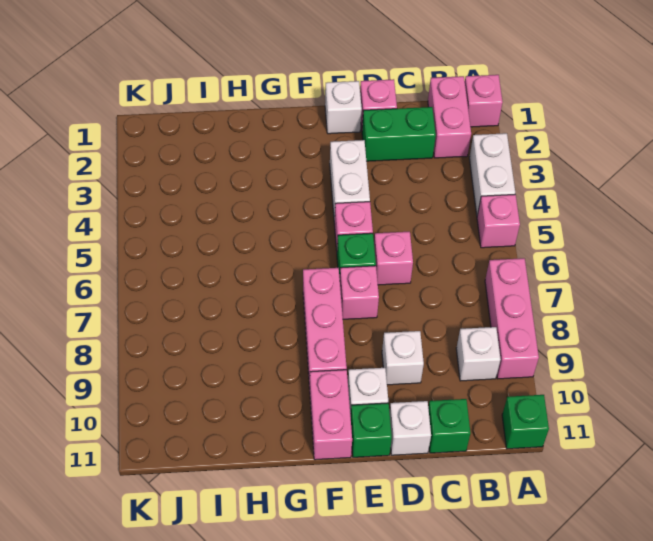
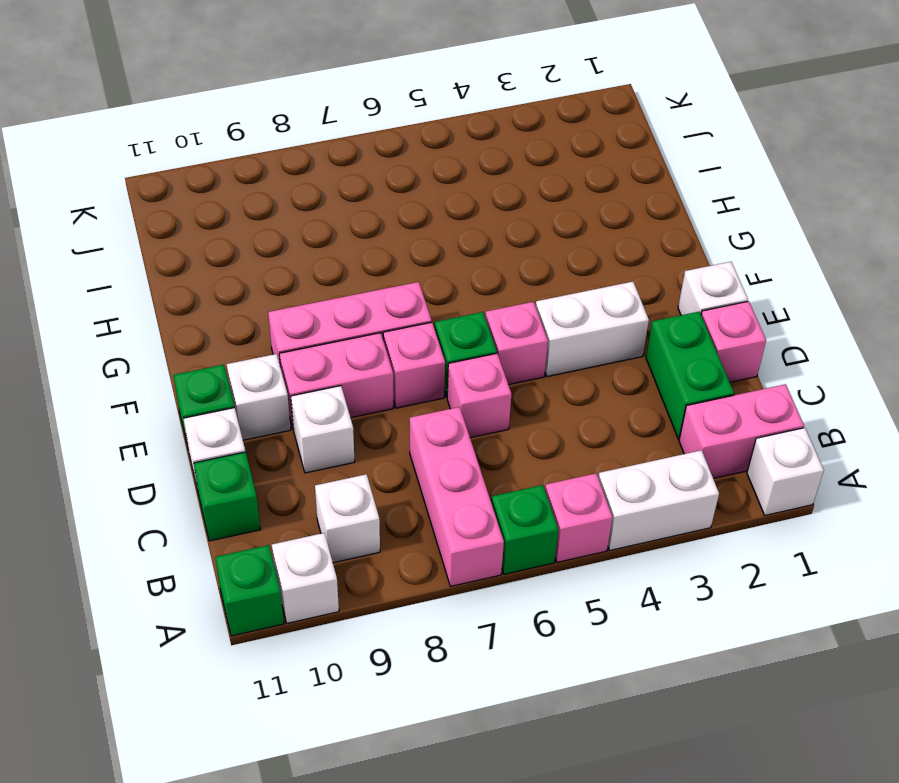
pink 1x1 brick [465,75,503,127] -> white 1x1 brick [747,428,824,515]
none -> green 1x1 brick [491,485,558,574]
pink 1x3 brick [485,258,539,379] -> pink 1x3 brick turned to [410,407,504,586]
none -> white 1x1 brick [272,533,339,623]
pink 1x2 brick [310,370,352,460] -> pink 1x2 brick moved to [279,333,393,430]

